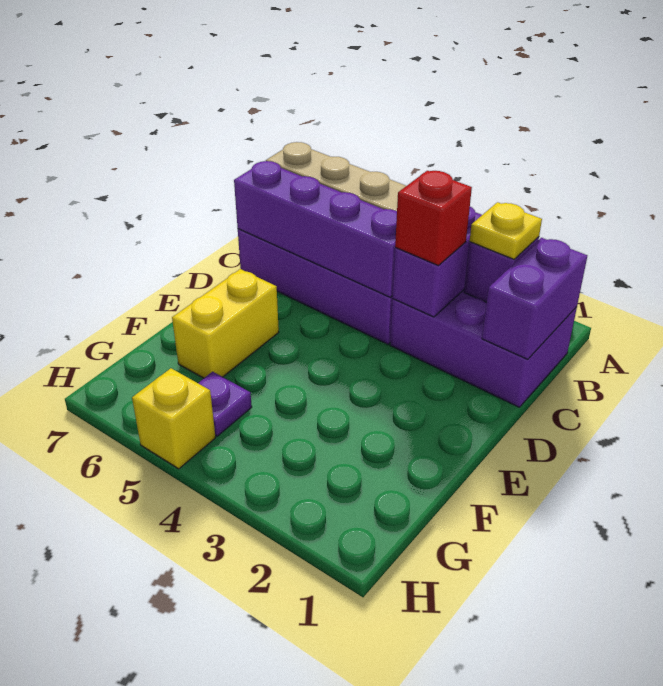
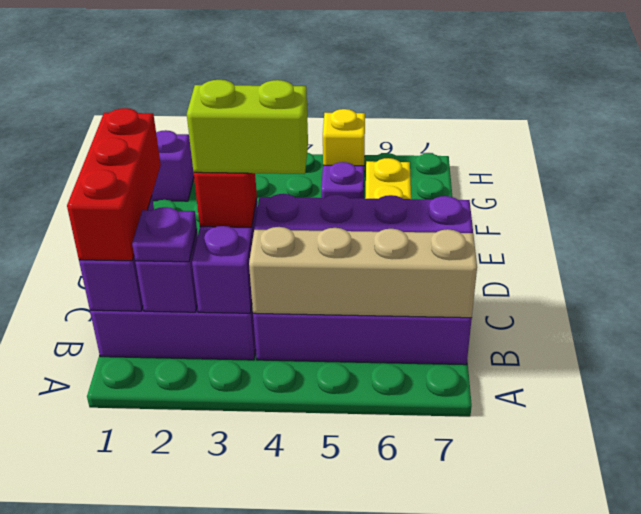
none -> red 1x3 brick [67,108,161,261]
yellow 1x1 plate [470,202,542,259] -> purple 1x1 plate [132,207,197,262]
none -> lime 1x2 brick [187,80,308,174]
none -> purple 1x1 brick [152,130,194,201]

